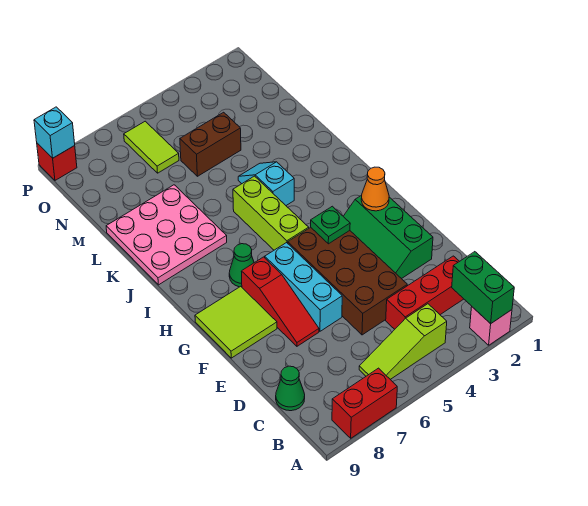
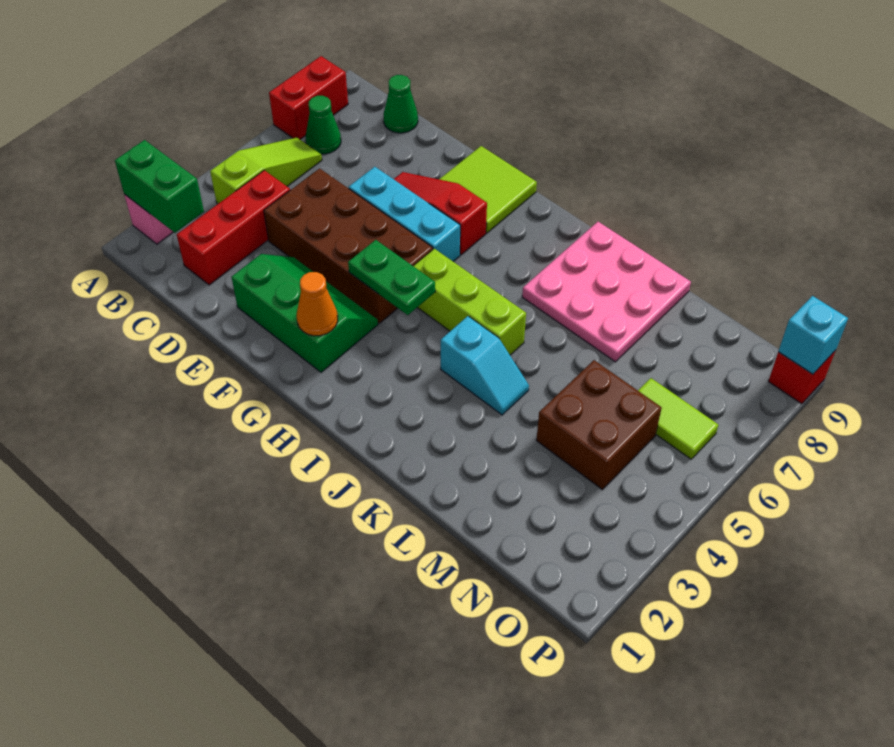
green 1x1 plate [311,206,350,244] -> green 1x2 plate [348,240,435,315]
green 1x1 cone [229,244,254,287] -> green 1x1 cone moved to [306,96,341,154]
brown 1x2 brick [180,112,241,176] -> brown 2x2 brick [536,360,662,490]

